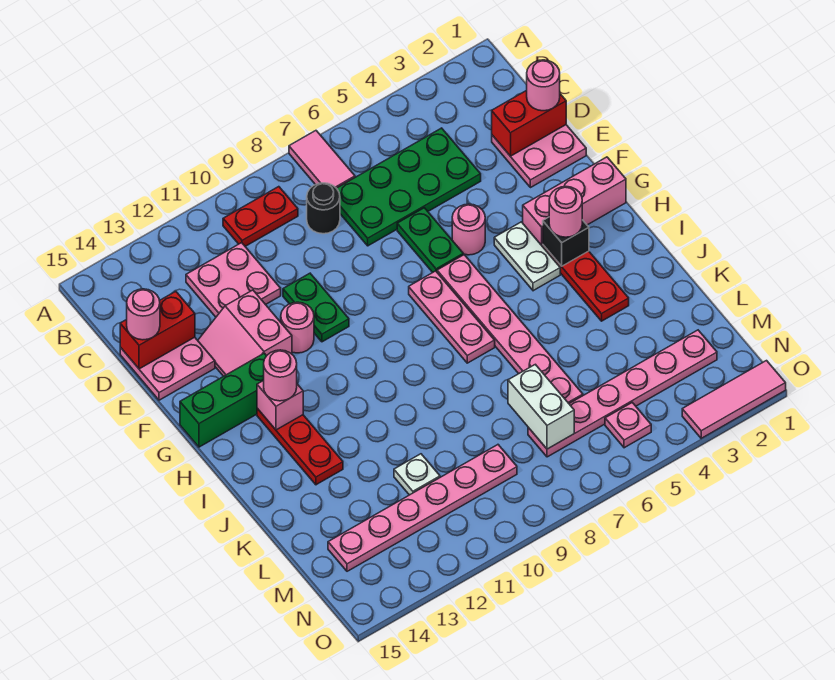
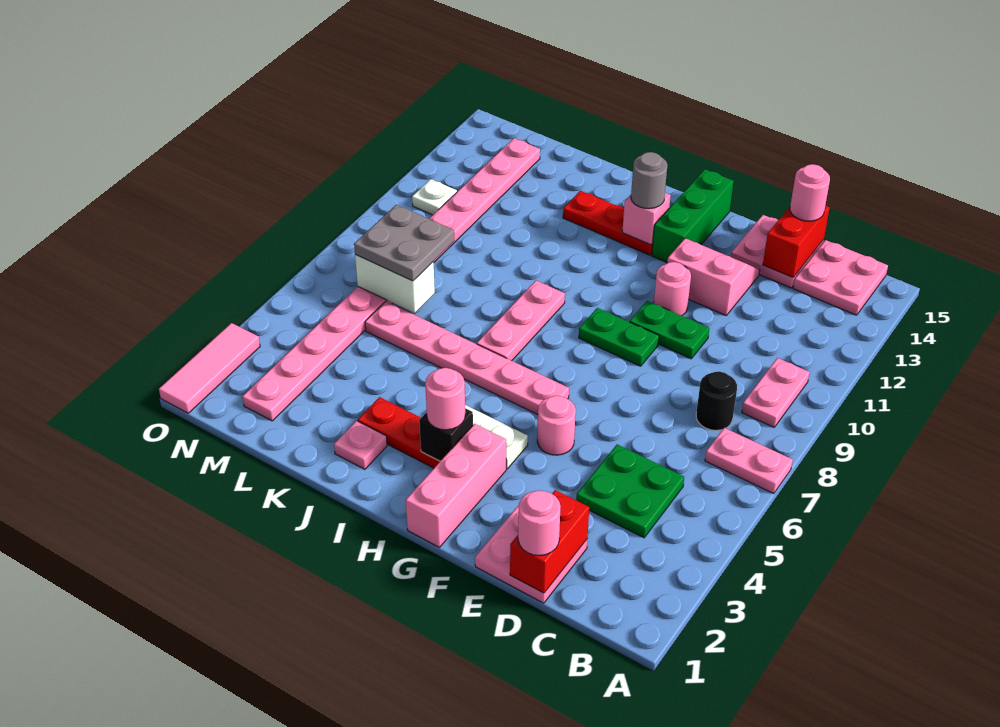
pink 1x2 tile [289,131,355,188] -> pink 1x2 plate [705,428,793,494]
red 1x2 plate [223,187,298,246] -> pink 1x2 plate [742,358,810,427]
green 2x4 plate [337,128,481,246] -> green 2x2 plate [576,444,684,538]
pink 2x2 plate [186,243,281,317] -> pink 2x2 plate moved to [793,240,888,315]
green 1x2 plate [397,208,463,272] -> green 1x2 plate moved to [579,308,659,366]
pink 1x3 plate [409,271,495,363] -> pink 1x3 plate turned to [477,281,565,361]
pink 1x1 round brick [264,350,297,401] -> grey 1x1 round brick [631,152,667,209]
none -> grey 2x2 plate [354,205,454,281]
white 1x1 plate [394,454,440,495] -> white 1x1 plate moved to [412,179,457,215]
pink 1x1 plate [605,403,651,448] -> pink 1x1 plate moved to [334,421,387,469]

